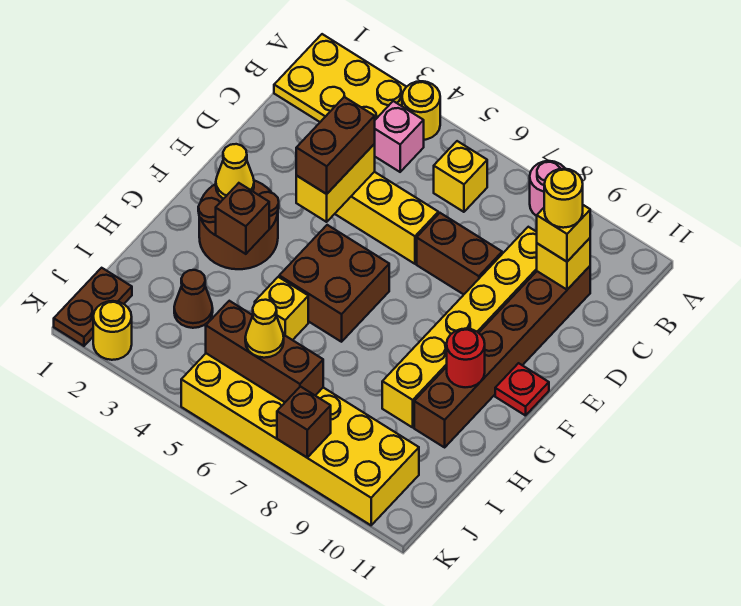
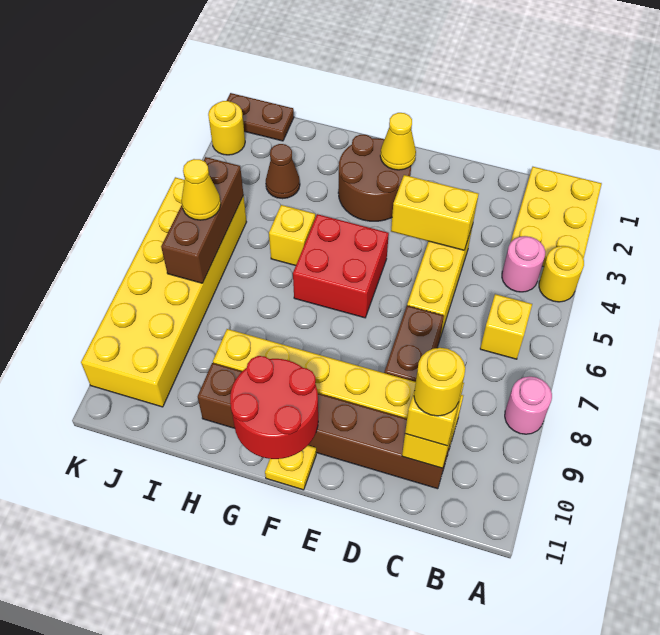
pink 1x1 brick [375,101,424,172] -> pink 1x1 round brick [502,236,545,292]
brown 1x2 brick [296,97,375,194] -> none
brown 2x2 brick [279,225,389,342] -> red 2x2 brick [293,214,389,318]
red 1x1 plate [495,363,549,416] -> yellow 1x1 plate [265,446,316,490]
brown 1x1 brick [216,183,269,254] -> none
red 1x1 round brick [447,329,485,387] -> red 2x2 round brick [230,356,318,459]
brown 1x1 brick [277,387,331,457] -> none

